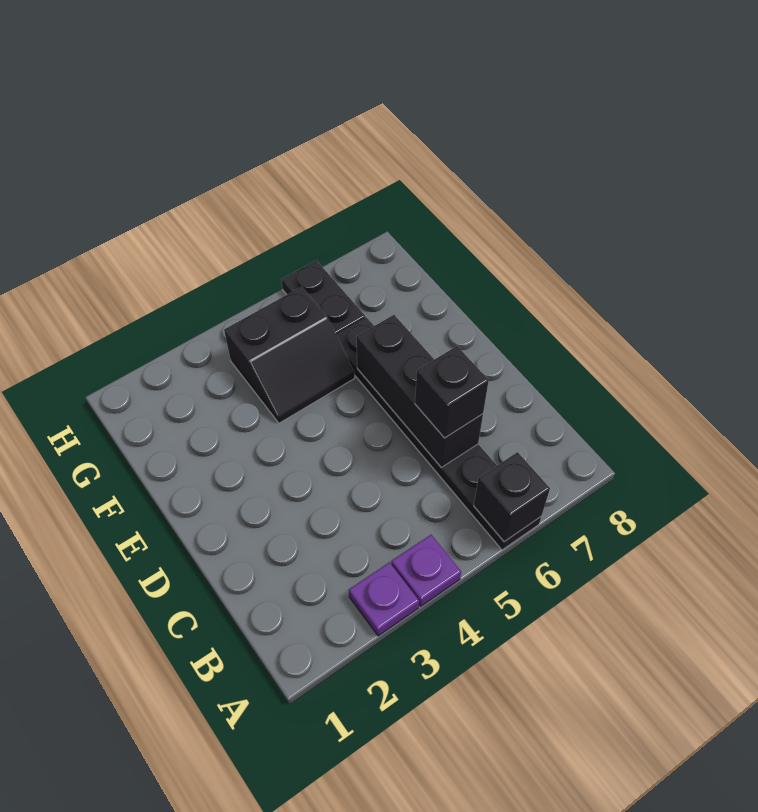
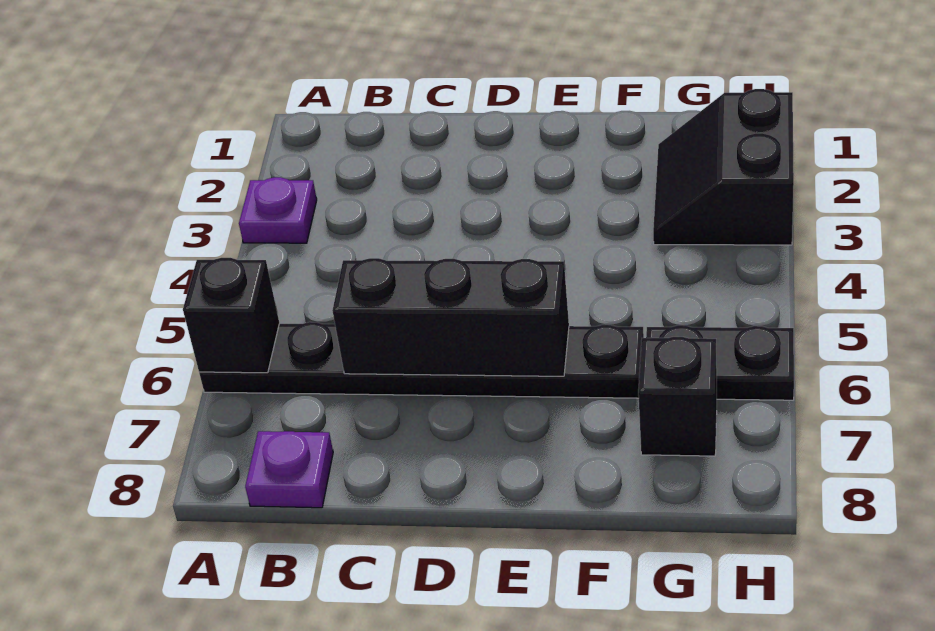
purple 1x1 plate [392,535,461,606] -> purple 1x1 plate moved to [245,431,333,508]
black 1x1 brick [415,346,489,438] -> black 1x1 brick moved to [638,337,717,456]
black 2x2 slope [224,287,355,423] -> black 2x2 slope moved to [653,89,794,245]

